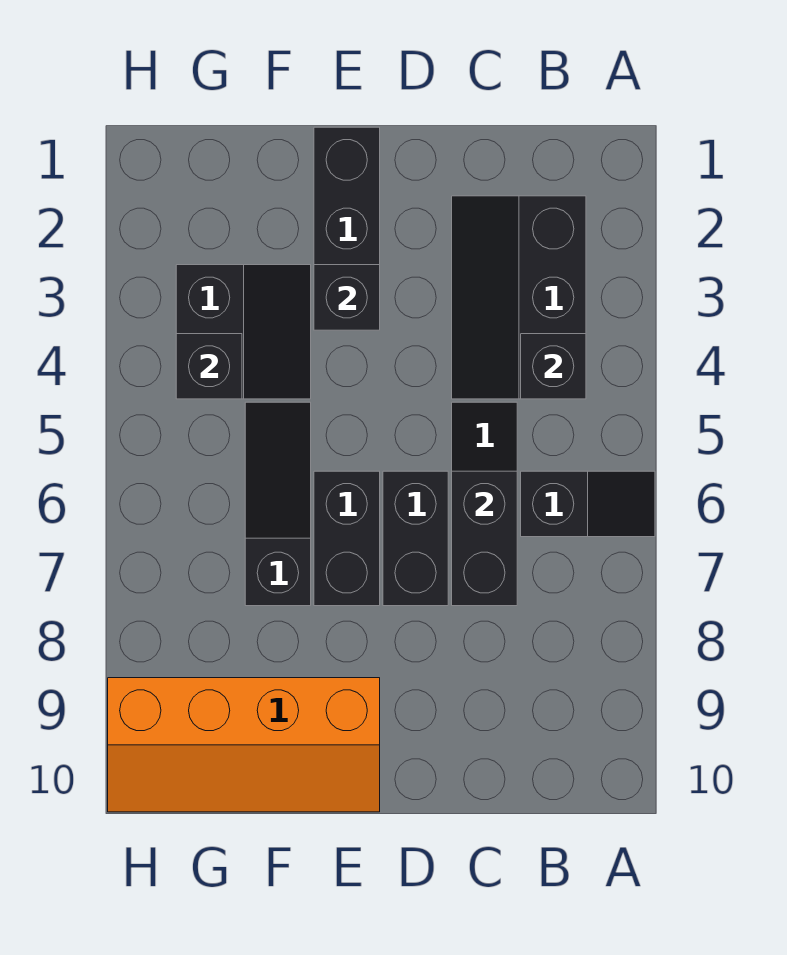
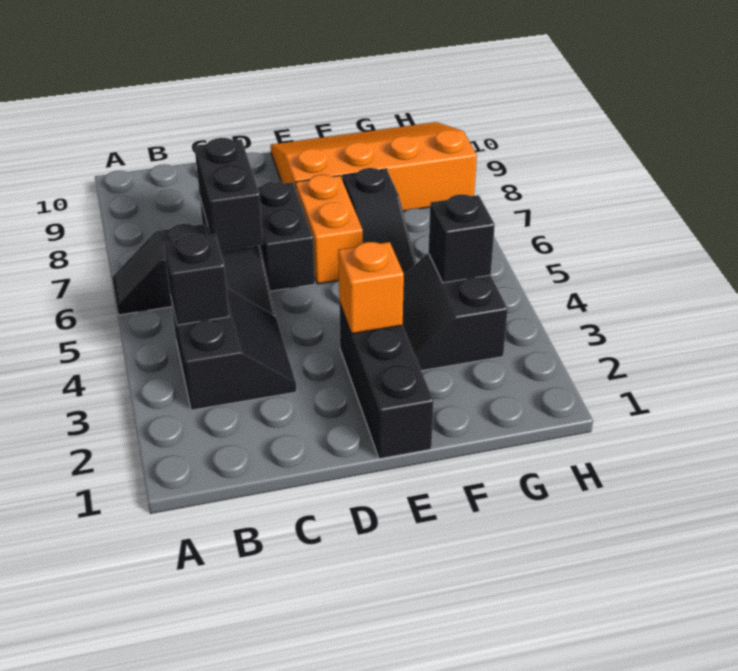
black 2x3 slope [452,196,586,399] -> black 2x2 slope [171,288,297,410]
black 1x1 brick [314,265,380,330] -> orange 1x1 brick [338,242,404,334]
black 1x2 brick [314,471,380,606] -> orange 1x2 brick [296,175,363,284]
orange 2x4 slope [108,678,380,812] -> orange 3x4 slope [271,122,477,211]

